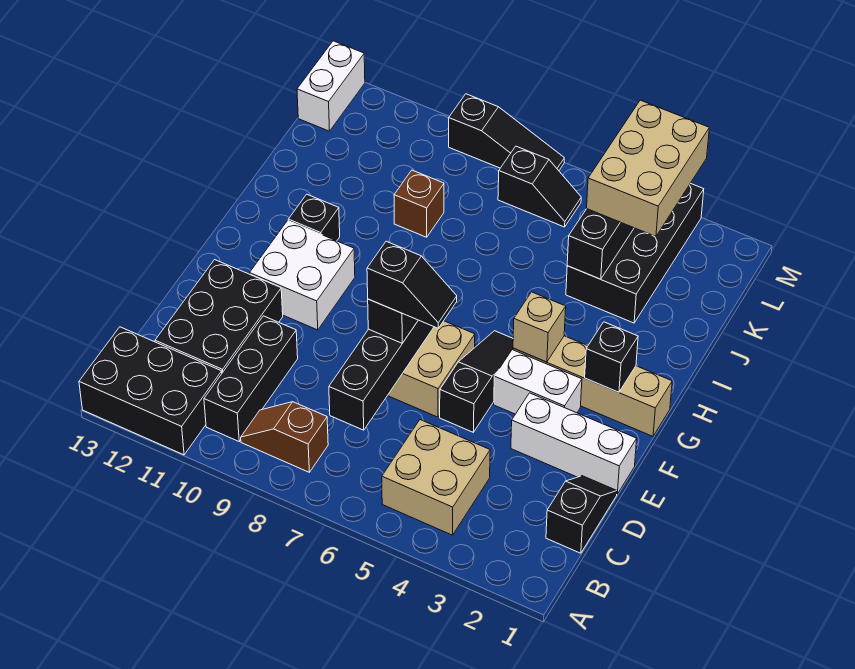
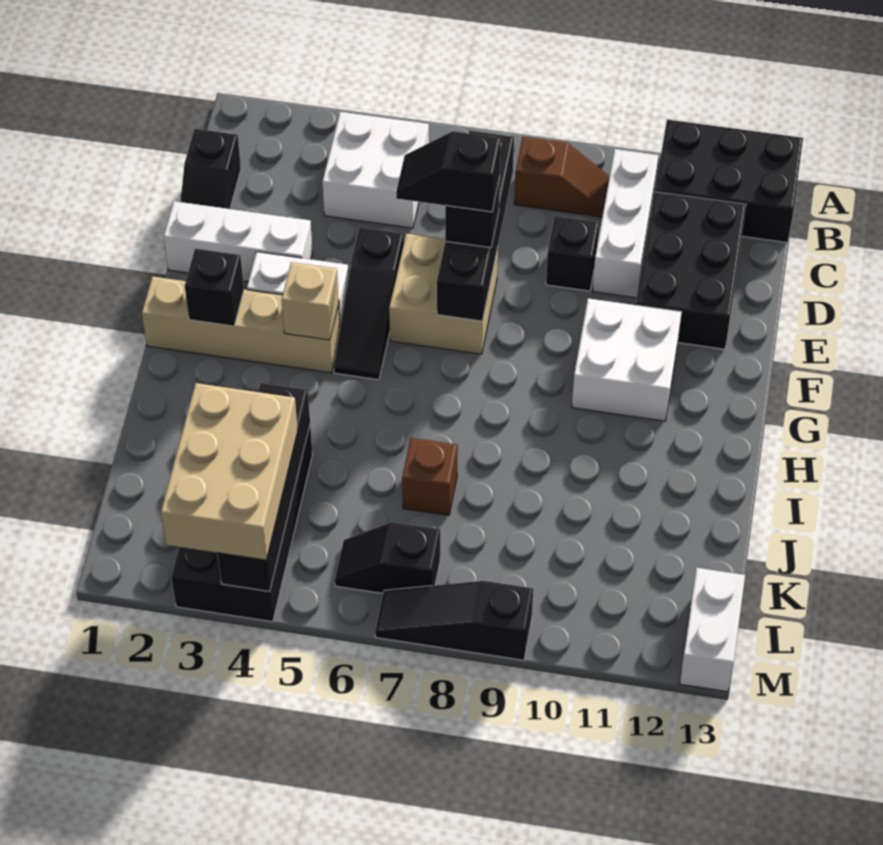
tan 2x2 brick [382,420,490,535] -> white 2x2 brick [322,112,429,228]
black 1x3 brick [204,316,298,441] -> white 1x3 brick [593,149,659,298]
black 1x1 brick [288,194,340,241] -> black 1x1 brick moved to [546,216,599,291]
brown 1x1 brick [394,170,444,237] -> brown 1x1 brick moved to [402,438,458,515]

